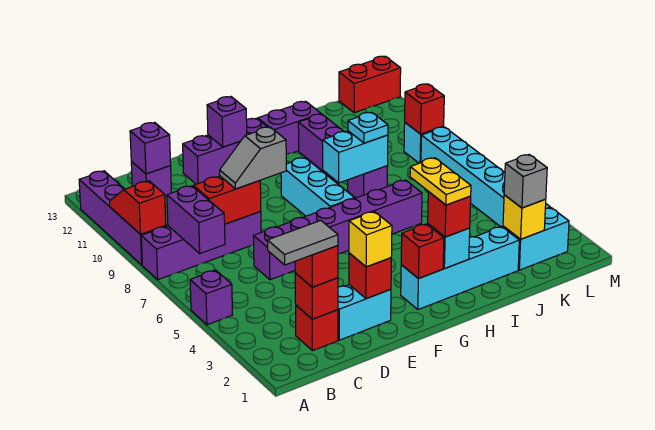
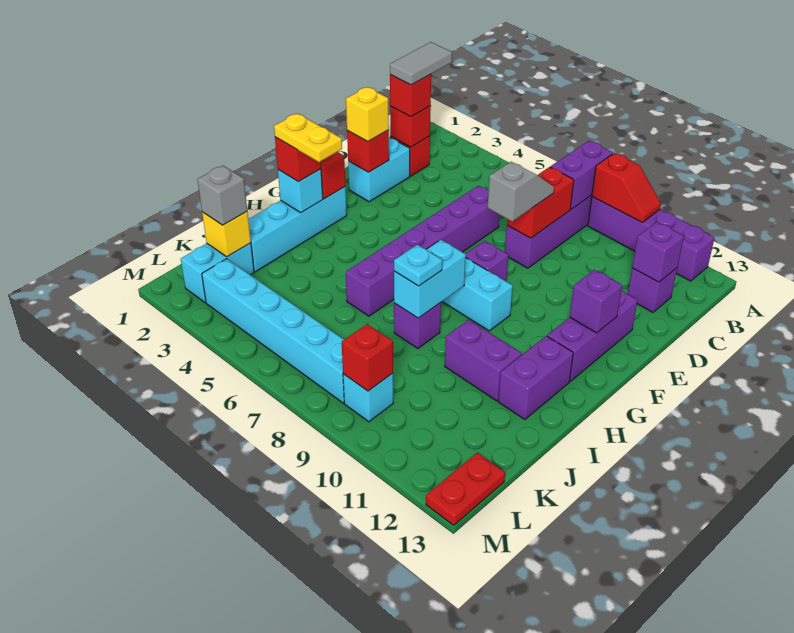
purple 1x1 brick [190,270,232,325] -> purple 1x1 brick moved to [466,241,508,281]
purple 1x2 brick [167,186,225,253] -> purple 1x2 brick turned to [551,141,613,209]
red 1x2 brick [339,56,401,113] -> red 1x2 plate [426,453,505,525]

